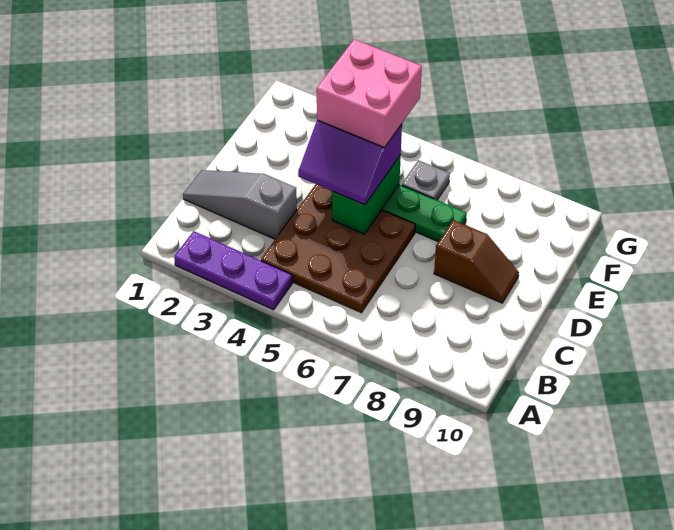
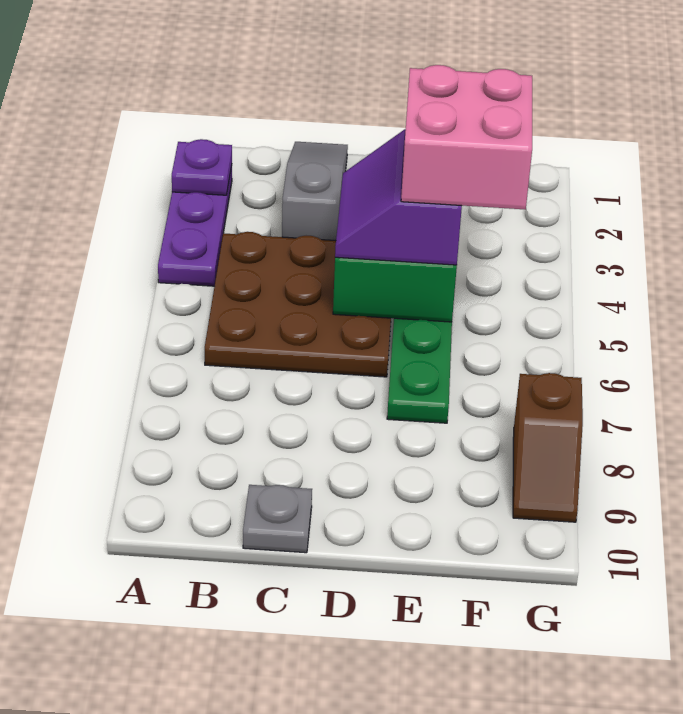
none -> purple 1x1 plate [172,139,232,195]
brown 1x2 slope [434,220,519,303] -> brown 1x2 slope moved to [513,373,583,522]
grey 1x1 plate [402,160,450,200] -> grey 1x1 plate moved to [243,485,312,553]

